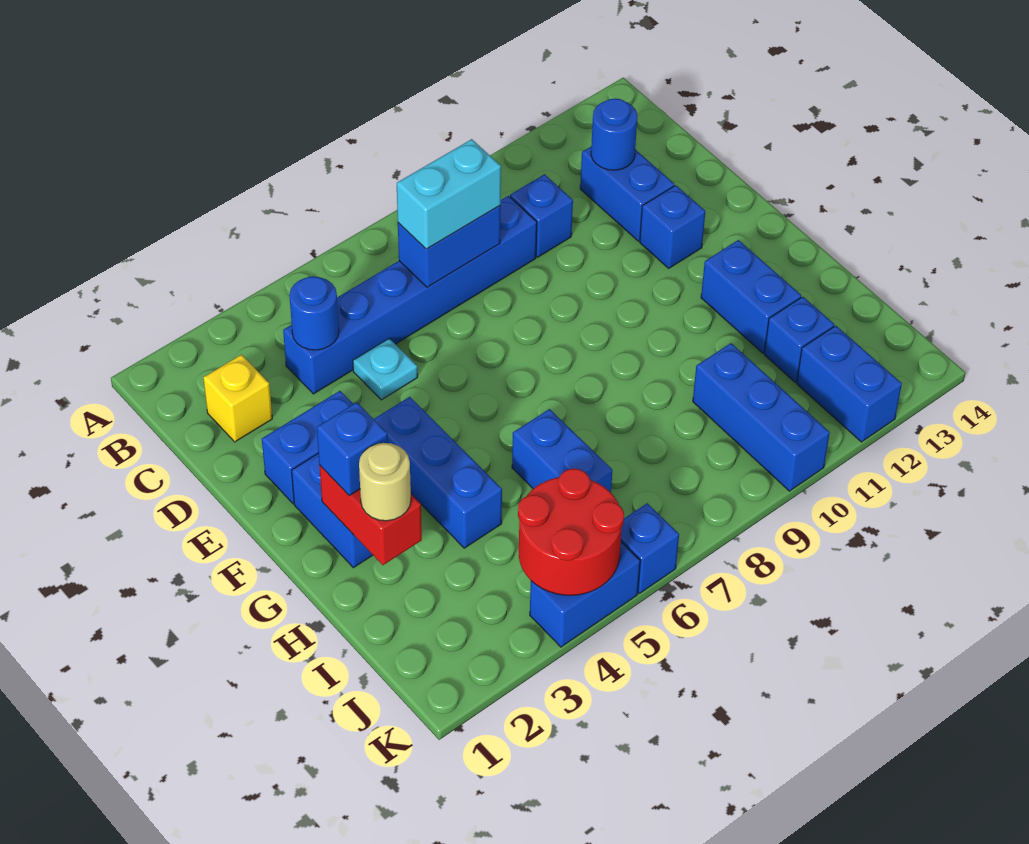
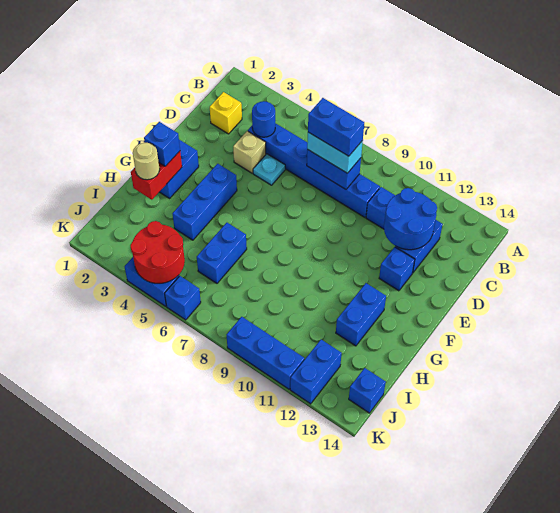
blue 1x1 round brick [591,99,637,170] -> blue 2x2 round brick [384,188,437,250]
none -> tan 1x1 brick [233,131,266,173]
blue 1x2 brick [262,391,353,504] -> blue 1x2 brick moved to [308,98,364,156]
blue 1x3 brick [693,343,830,491] -> blue 1x3 brick turned to [227,317,304,389]
blue 1x1 brick [764,297,834,382] -> blue 1x1 brick moved to [349,368,386,413]

